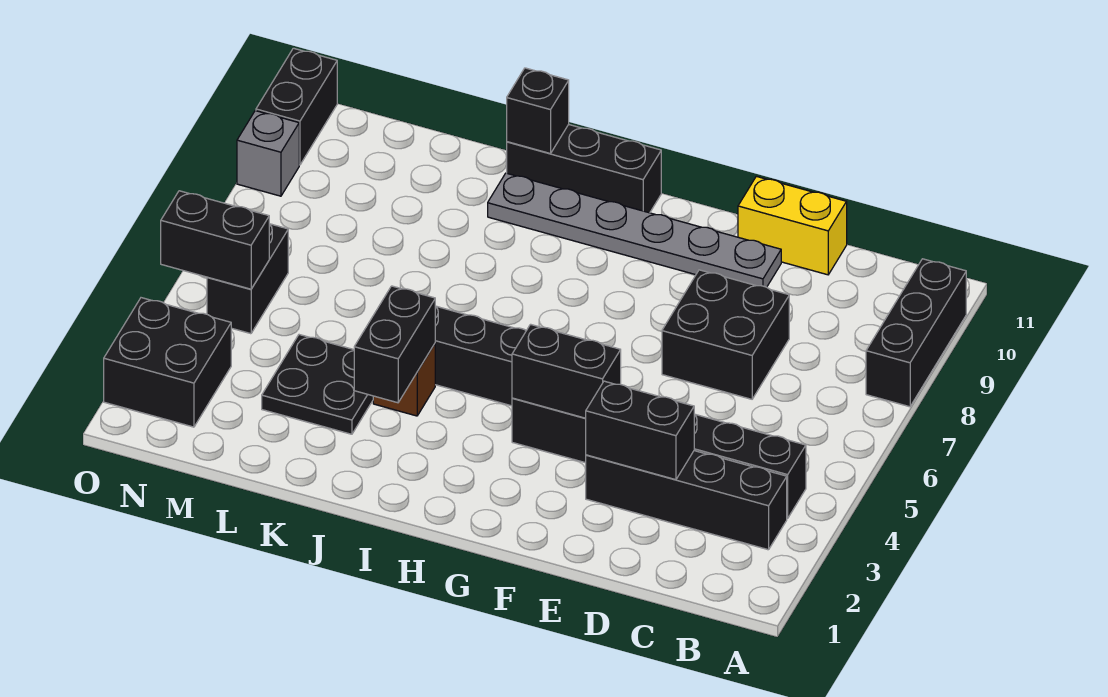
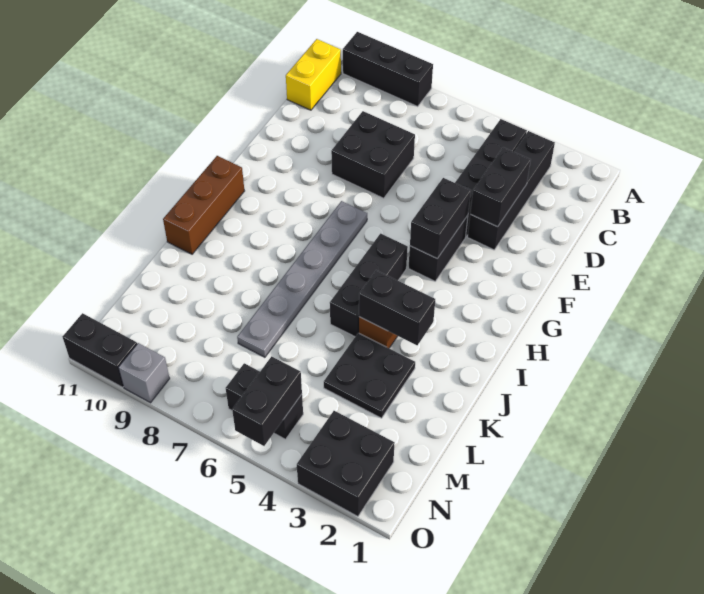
yellow 1x2 brick [738,176,847,275] -> yellow 1x2 brick moved to [286,39,341,110]
grey 1x6 plate [488,173,781,287] -> grey 1x6 plate moved to [237,201,367,357]
black 1x3 brick [507,124,661,213] -> brown 1x3 brick [163,156,244,254]
black 1x1 brick [507,68,569,154] -> none

